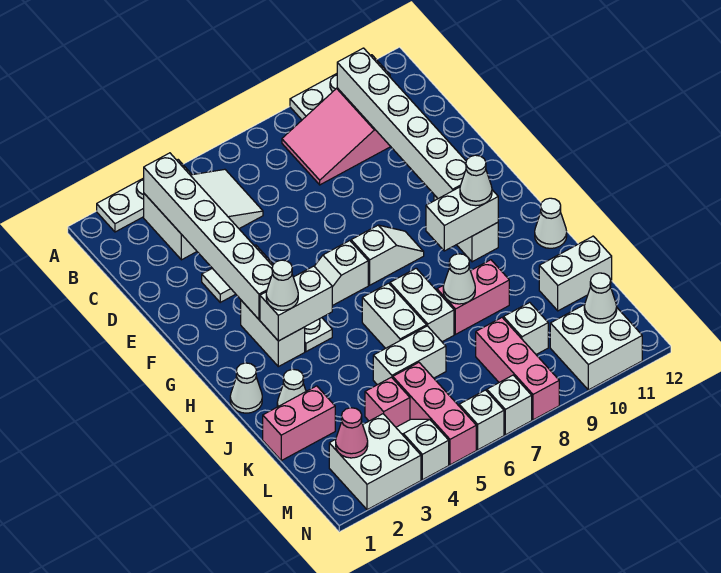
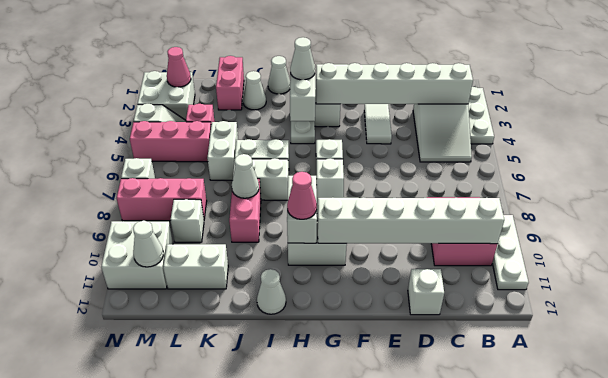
white 1x1 cone [460,155,492,206] -> pink 1x1 cone [287,172,317,219]
white 1x2 brick [539,236,612,311] -> white 1x2 brick turned to [163,244,228,289]
white 1x1 brick [459,390,504,450] -> white 1x1 brick moved to [408,269,444,315]

